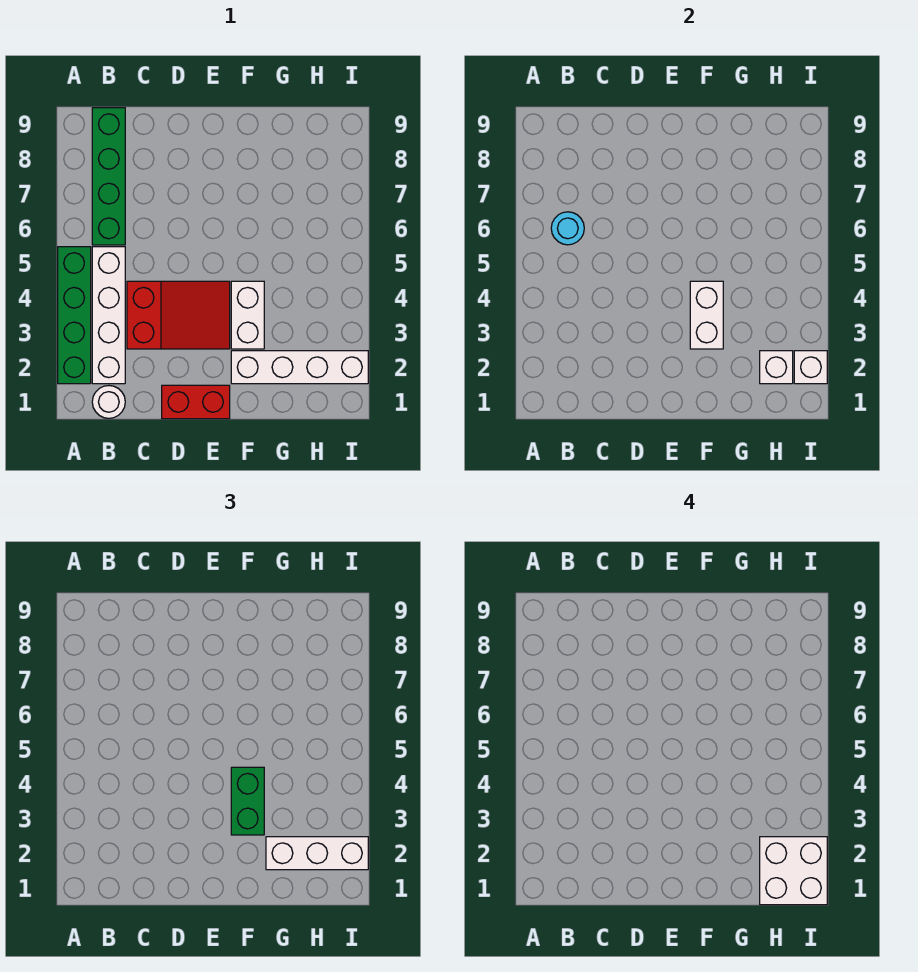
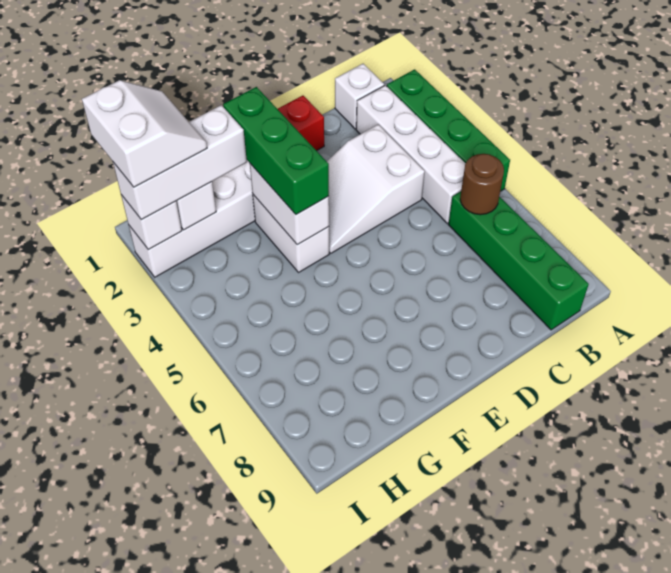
white 1x1 round brick [92,386,125,418] -> white 1x1 brick [335,64,384,129]
cyan 1x1 round brick [551,212,584,245] -> brown 1x1 round brick [460,154,504,215]
red 2x3 slope [127,281,230,349] -> white 2x3 slope [327,124,425,253]
green 1x2 brick [231,767,264,835] -> green 1x3 brick [223,87,329,215]
white 2x2 brick [760,837,827,905] -> white 2x2 slope [82,80,207,187]

